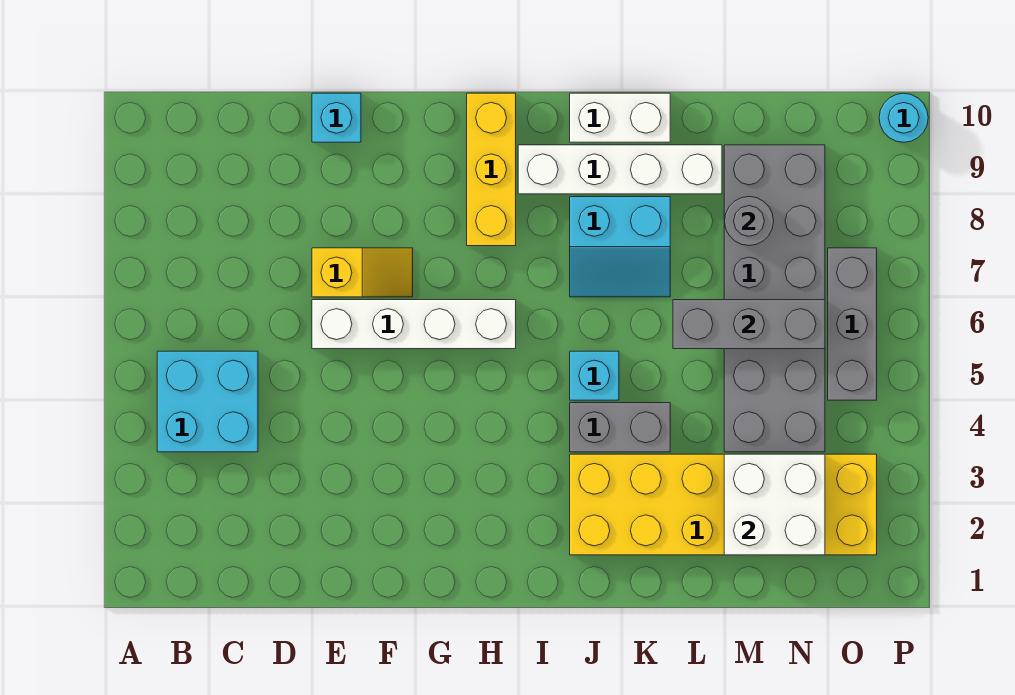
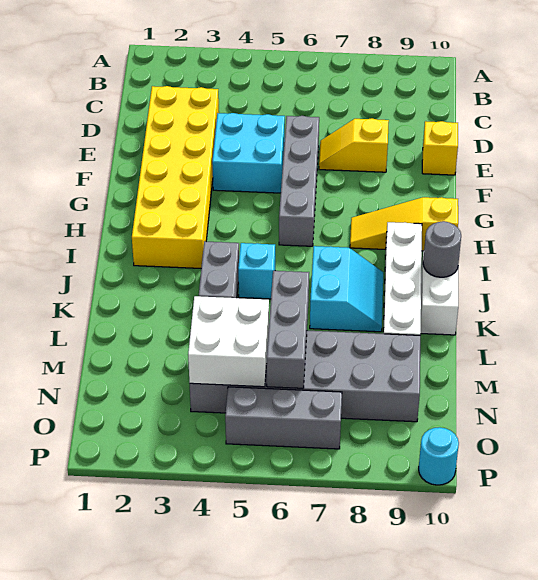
cyan 2x2 brick [157,351,258,452] -> cyan 2x2 brick moved to [212,113,285,193]
white 1x4 brick [312,300,516,349] -> grey 1x4 brick [279,116,319,246]
yellow 1x2 slope [312,248,413,297] -> yellow 1x2 slope turned to [319,118,389,172]
cyan 1x1 brick [312,93,361,142] -> yellow 1x1 brick [422,121,458,175]
yellow 1x3 brick [467,93,516,246] -> yellow 1x3 slope [350,197,458,251]
yellow 2x6 brick [570,454,877,555] -> yellow 2x6 brick moved to [132,86,219,268]
cyan 2x2 slope [570,197,670,297] -> cyan 2x2 slope turned to [310,246,383,332]
white 2x2 brick [724,454,825,555] -> white 2x2 brick moved to [188,296,269,387]
grey 1x1 round brick [725,197,774,246] -> grey 1x1 round brick moved to [423,221,461,277]

